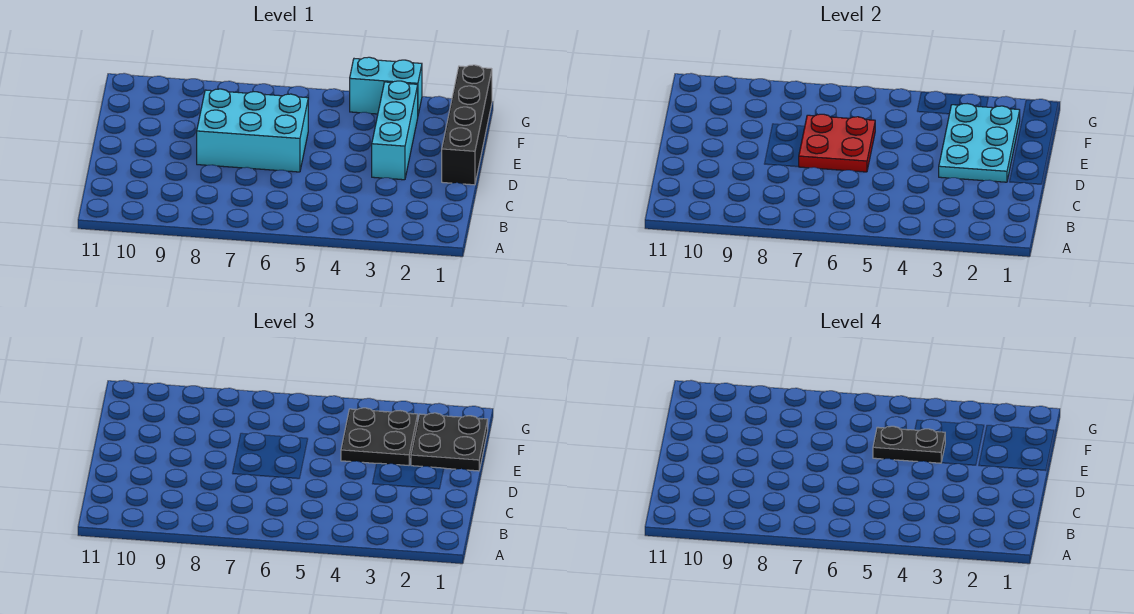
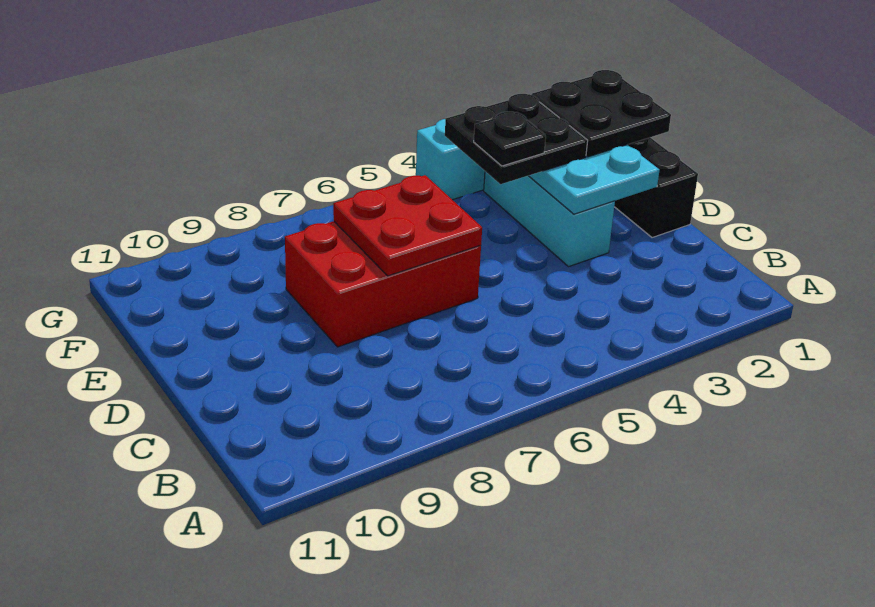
cyan 2x3 brick [197,89,308,172] -> red 2x3 brick [285,221,481,347]
black 1x2 plate [873,426,945,463] -> black 1x1 plate [474,112,546,166]

